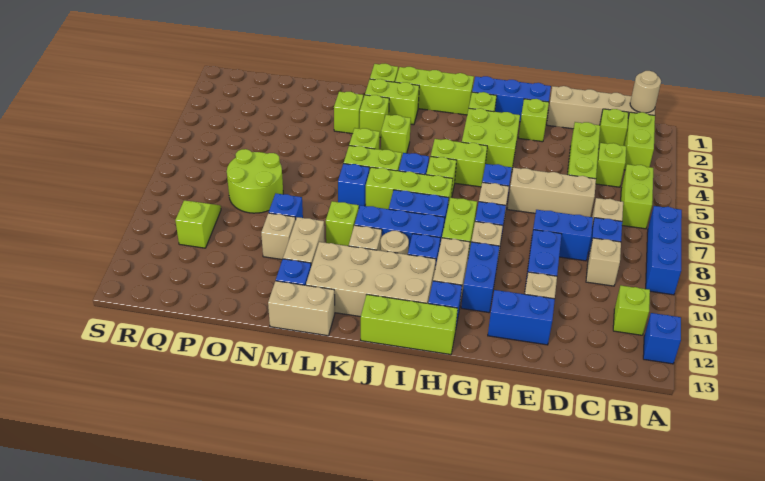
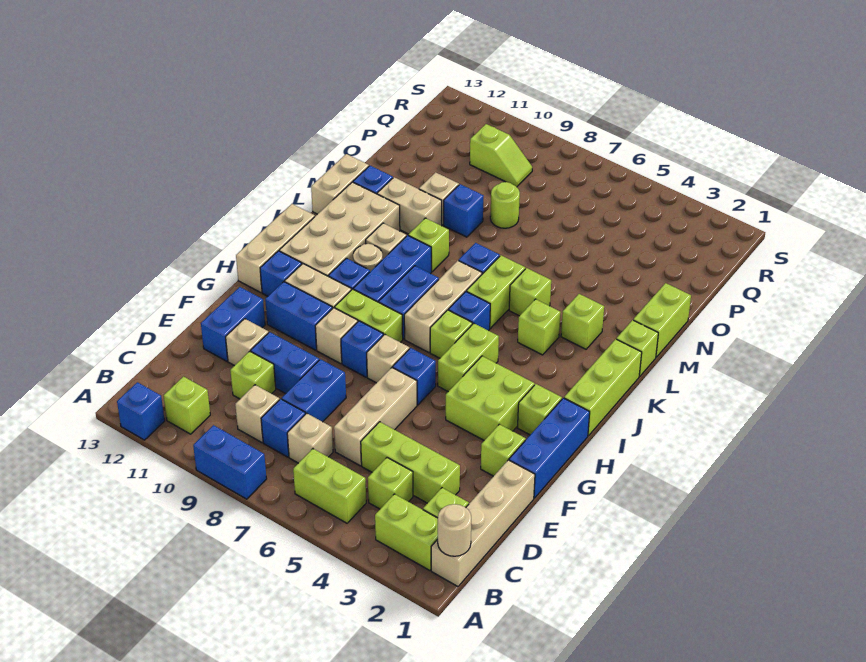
blue 1x3 brick [646,206,682,295] -> blue 1x2 brick [193,425,267,499]
lime 1x3 brick [361,295,458,355] -> tan 1x3 brick [236,204,315,293]
lime 1x3 brick [366,167,453,209] -> tan 1x3 brick [404,261,482,353]
lime 1x2 brick [365,79,419,125] -> lime 1x2 brick moved to [633,283,691,357]
lime 1x1 brick [334,92,363,134] -> lime 1x1 brick moved to [230,351,276,399]
lime 2x2 round brick [227,149,283,213] -> lime 1x1 round brick [490,182,520,228]

